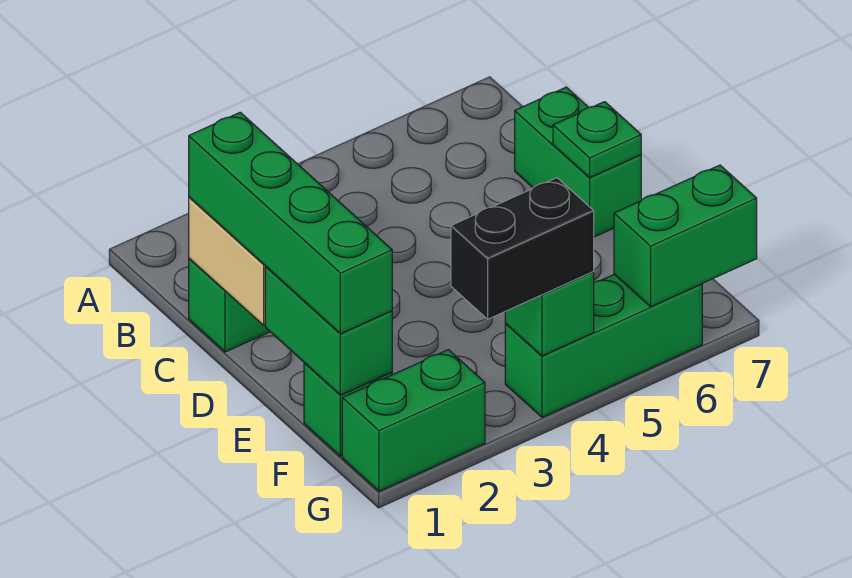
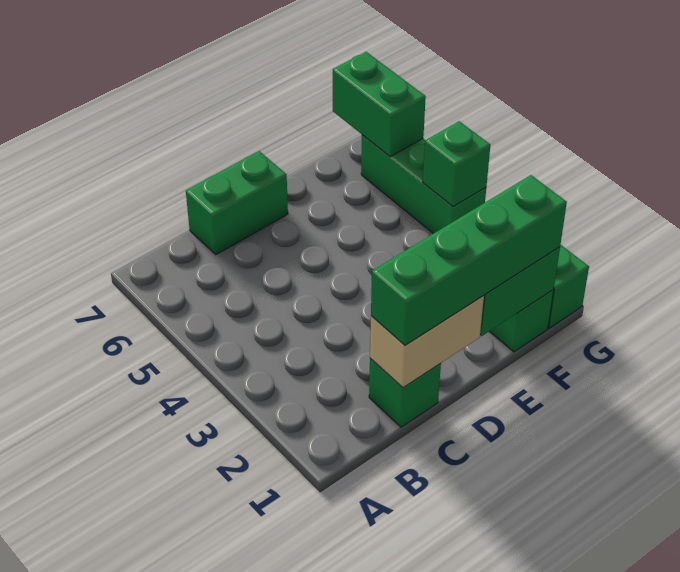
green 1x1 plate [553,102,641,177] -> none
black 1x2 brick [451,178,594,319] -> none

